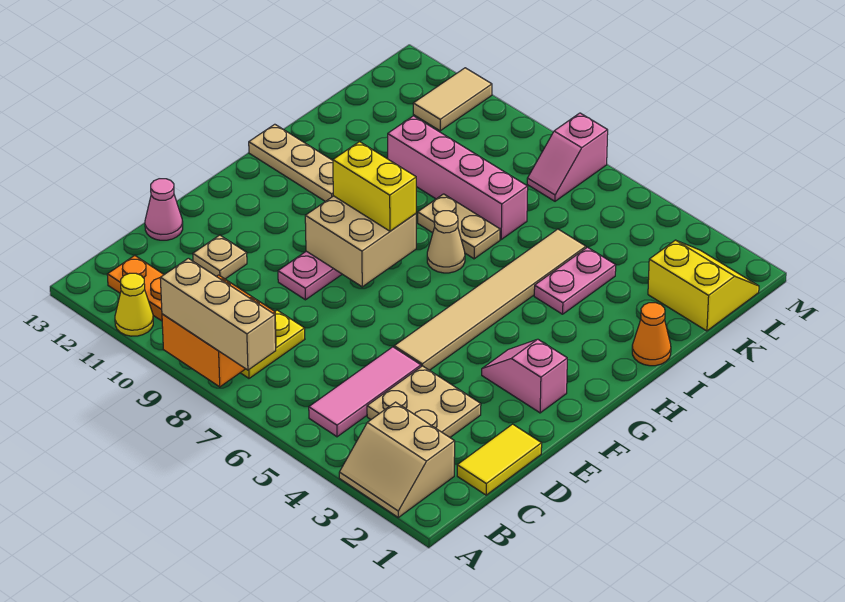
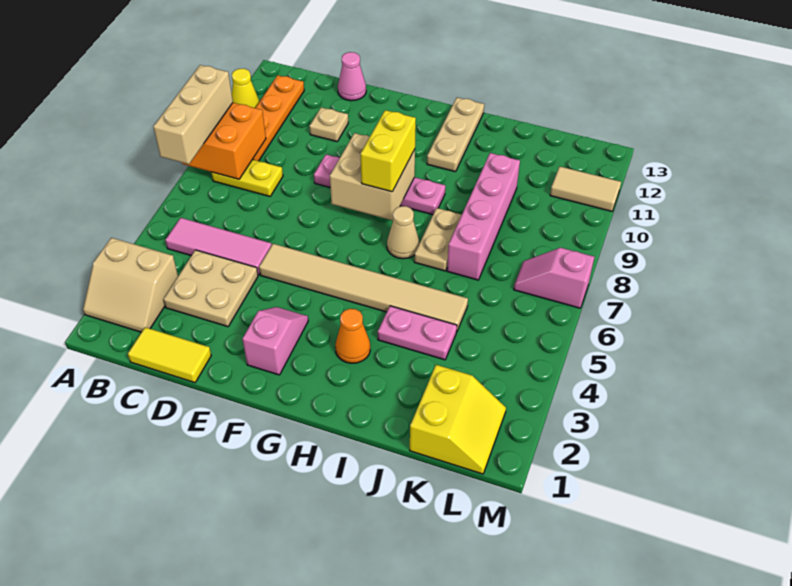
tan 2x2 slope [339,402,455,517] -> tan 2x2 slope turned to [83,238,178,332]
orange 1x1 cone [632,303,671,366] -> orange 1x1 cone moved to [335,309,370,363]

